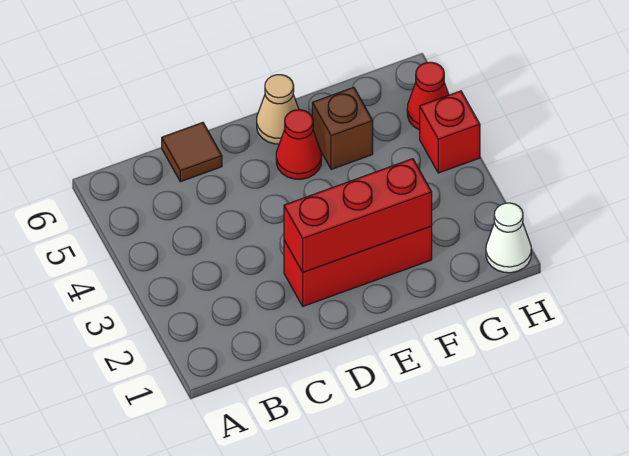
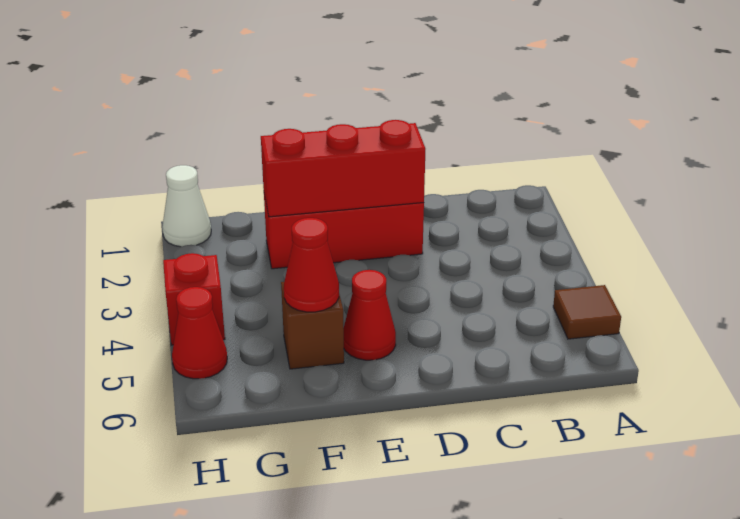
brown 1x1 tile [162,123,222,182] -> brown 1x1 tile moved to [553,285,621,339]
tan 1x1 cone [257,75,299,144] -> none
none -> red 1x1 cone [284,218,339,312]

